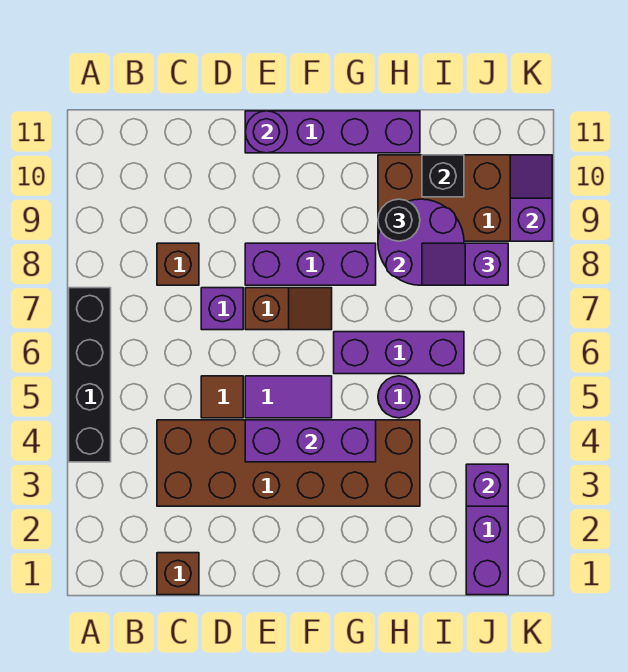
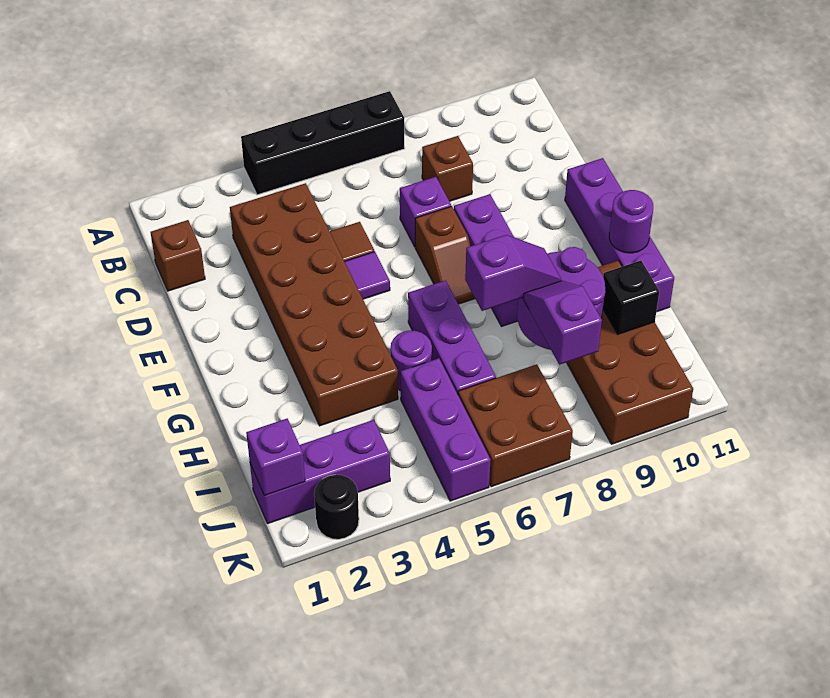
purple 1x3 brick [245,420,376,462] -> purple 1x3 brick moved to [401,358,491,501]
purple 1x2 tile [245,376,332,418] -> purple 1x1 tile [344,252,390,299]
purple 1x1 round brick [245,111,287,153] -> purple 1x1 round brick moved to [609,190,653,253]
black 1x1 round brick [378,199,420,241] -> black 1x1 round brick moved to [314,475,359,539]
purple 1x1 brick [466,464,508,506] -> purple 1x1 brick moved to [246,419,305,496]
none -> brown 2x2 brick [458,364,573,487]
purple 1x2 slope [510,155,552,241] -> purple 1x2 slope moved to [465,235,561,311]

